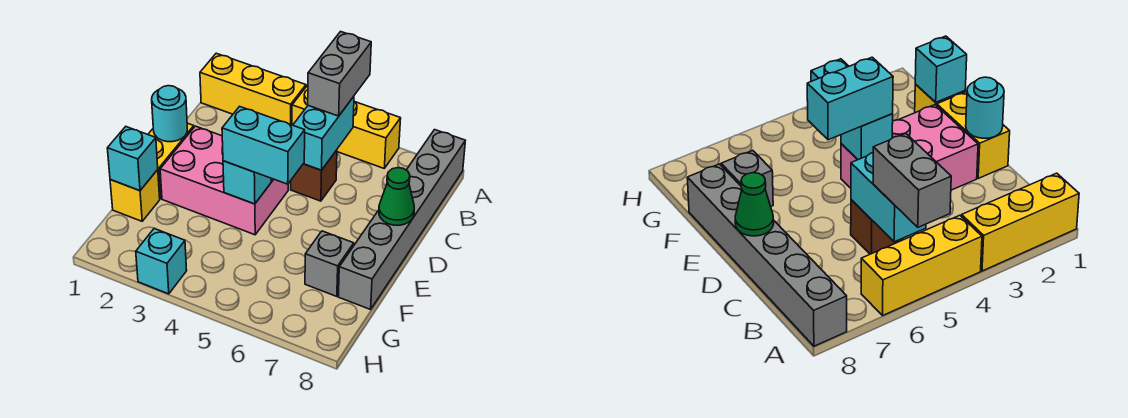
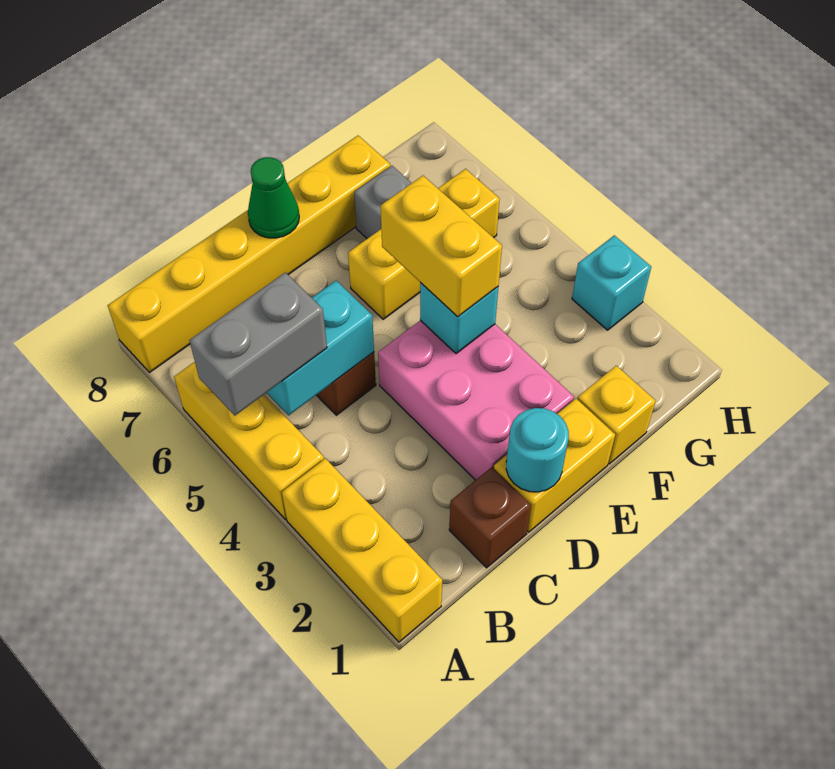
grey 1x6 brick [338,130,465,309] -> yellow 1x6 brick [108,136,390,373]
none -> brown 1x1 brick [449,467,531,568]
cyan 1x2 brick [222,106,305,184] -> yellow 1x2 brick [381,176,502,317]
none -> yellow 1x3 brick [348,169,500,319]
cyan 1x1 brick [107,127,158,191] -> none

